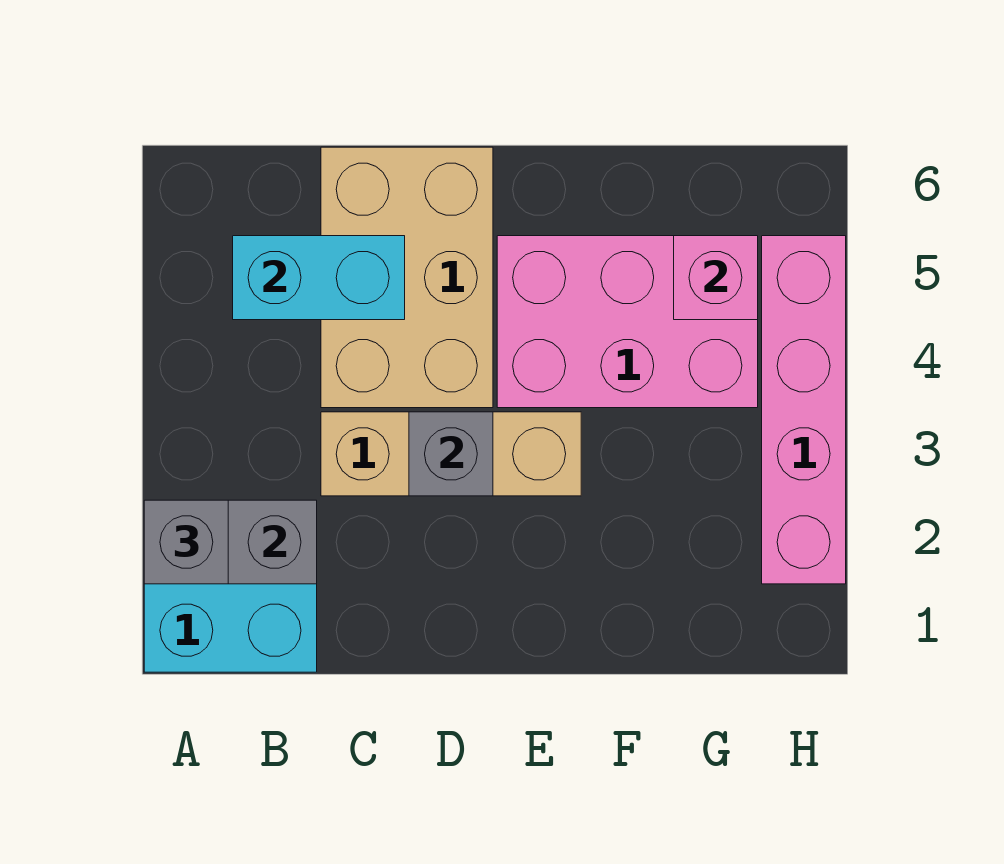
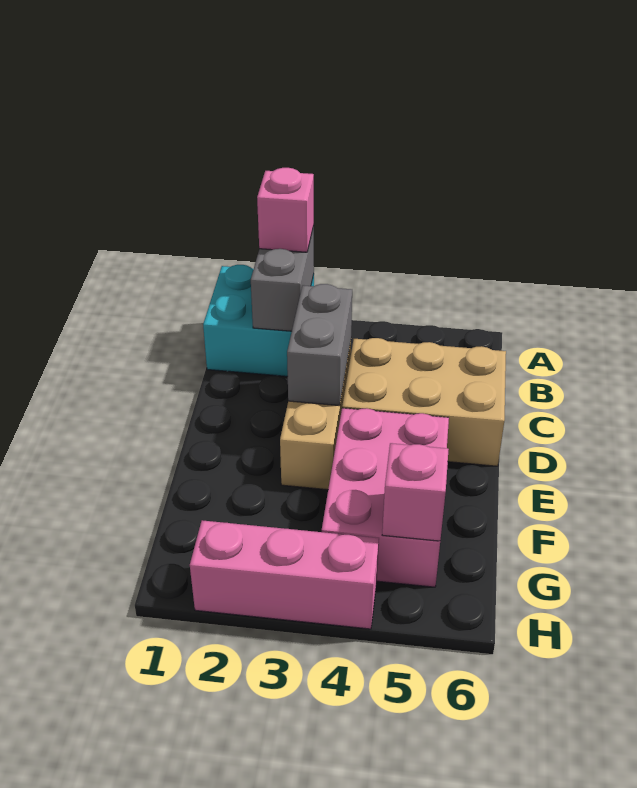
grey 1x1 brick [144,500,228,584] -> pink 1x1 brick [257,168,314,252]
cyan 1x2 brick [233,236,405,320] -> none
grey 1x1 brick [409,412,493,496] -> grey 1x2 brick [287,284,352,406]
pink 1x4 brick [762,236,846,584] -> pink 1x3 brick [190,520,379,629]

